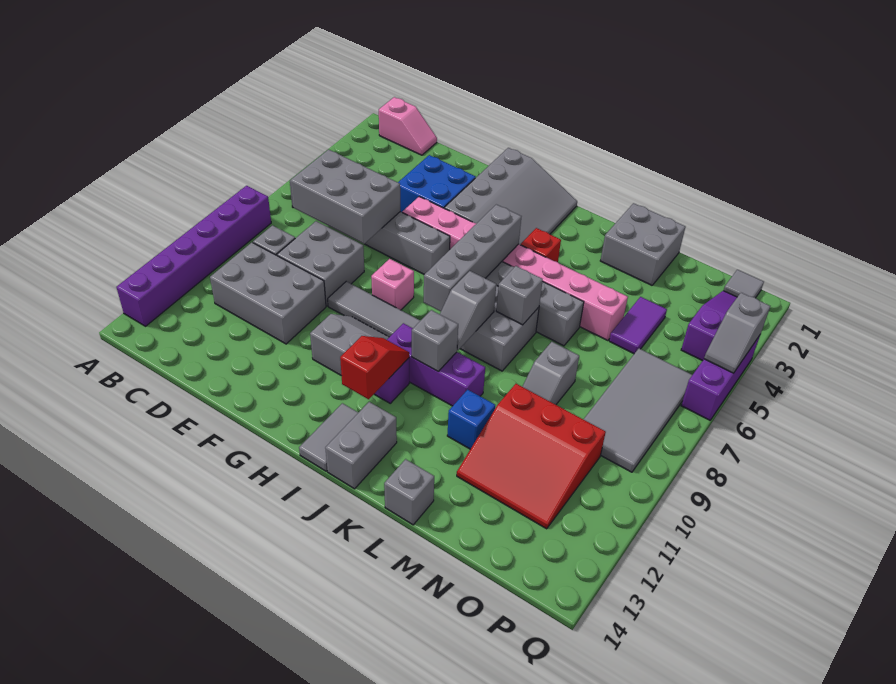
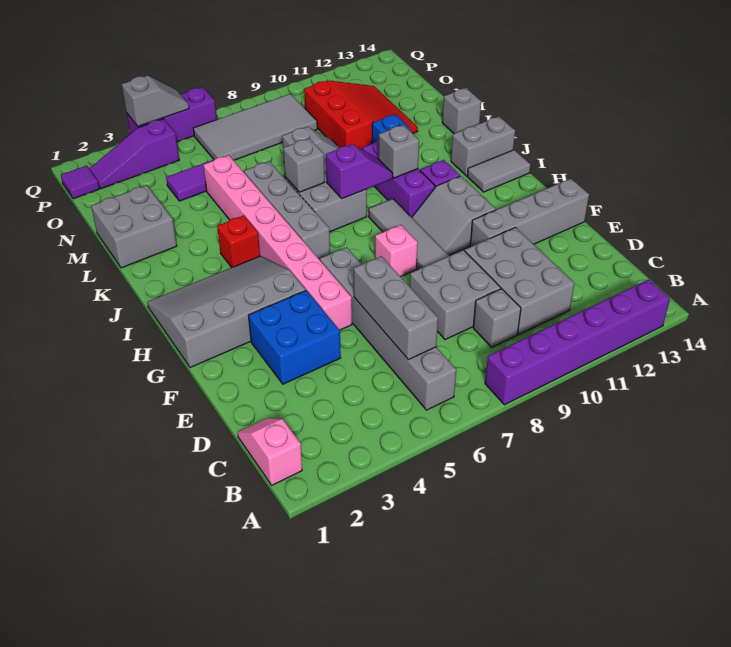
grey 2x3 brick [290,150,400,244] -> grey 1x3 brick [354,256,438,360]
grey 1x4 brick [424,204,521,311] -> grey 1x4 brick moved to [470,178,589,247]
red 1x2 slope [340,336,409,399] -> none
grey 1x2 slope [440,271,496,350] -> purple 1x2 slope [326,144,393,199]
grey 1x1 tile [724,270,764,298] -> purple 1x1 tile [61,166,99,199]

